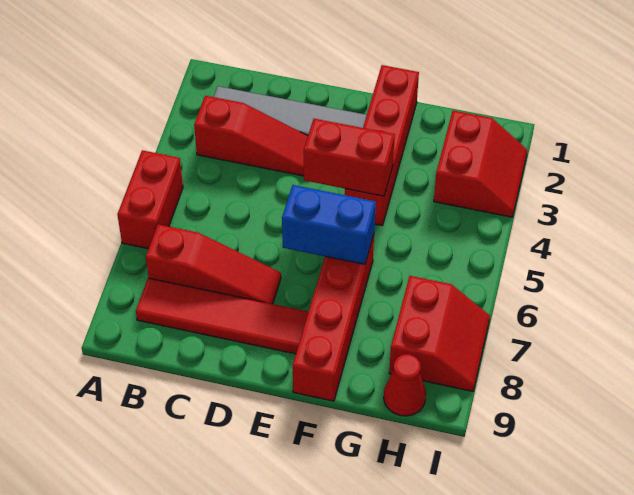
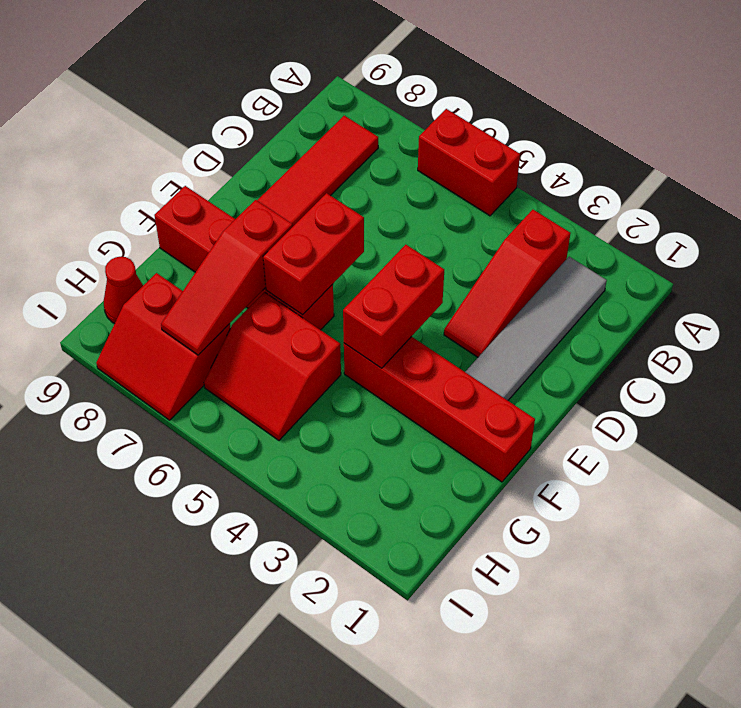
red 1x3 slope [146,224,281,304] -> red 1x3 slope moved to [161,200,293,355]
blue 1x2 brick [282,185,376,264] -> red 1x2 brick [263,193,364,315]
red 2x2 slope [434,111,527,217] -> red 2x2 slope moved to [204,292,341,440]

